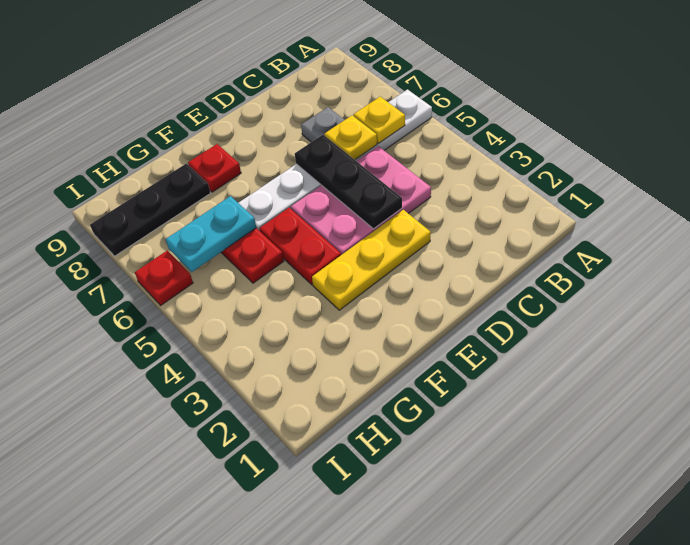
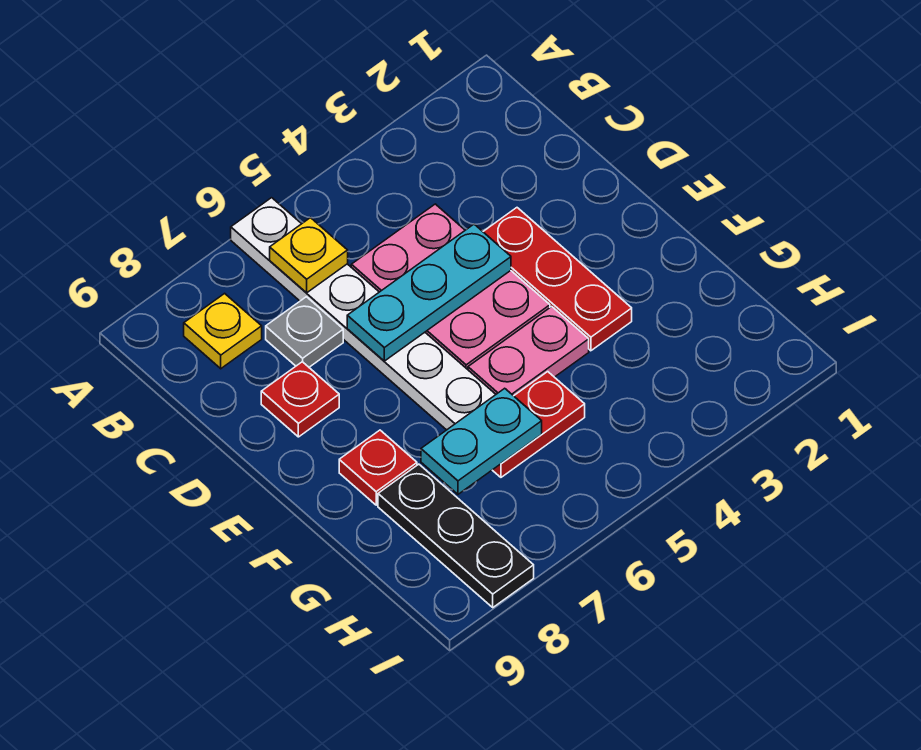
yellow 1x1 plate [325,115,377,160] -> yellow 1x1 plate moved to [184,293,262,369]
yellow 1x3 plate [312,210,431,310] -> red 1x3 plate [483,208,632,351]
black 1x3 plate [295,135,402,229] -> cyan 1x3 plate [347,224,511,361]
red 1x2 plate [259,208,341,285] -> pink 1x2 plate [468,307,589,396]
cyan 1x2 plate [166,196,256,272] -> cyan 1x2 plate turned to [421,388,542,494]
red 1x1 plate [135,251,193,305] -> red 1x1 plate moved to [261,362,339,437]

